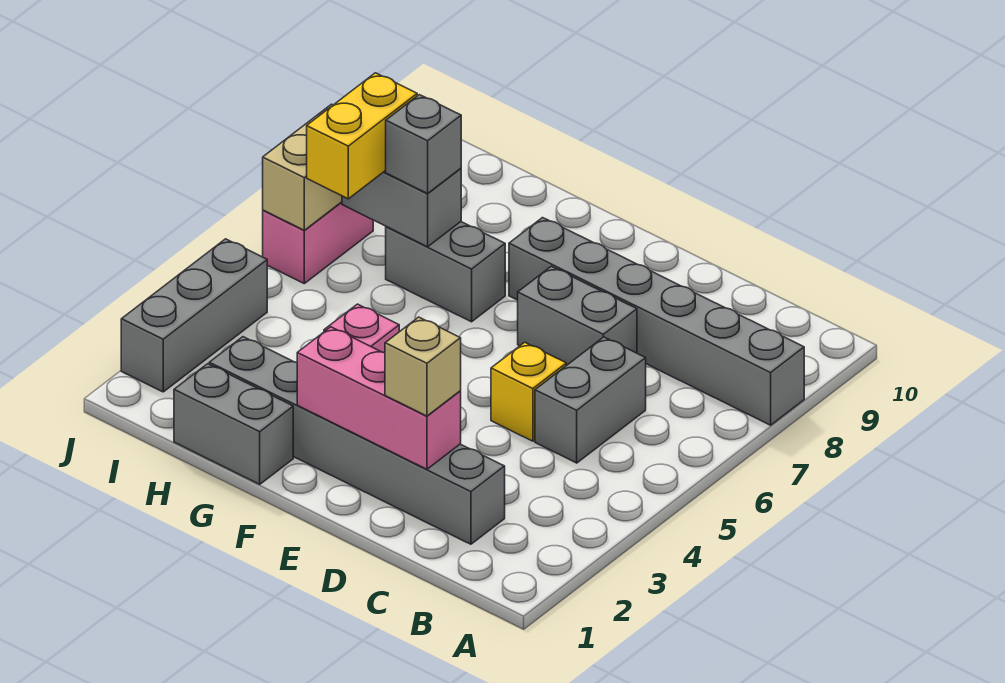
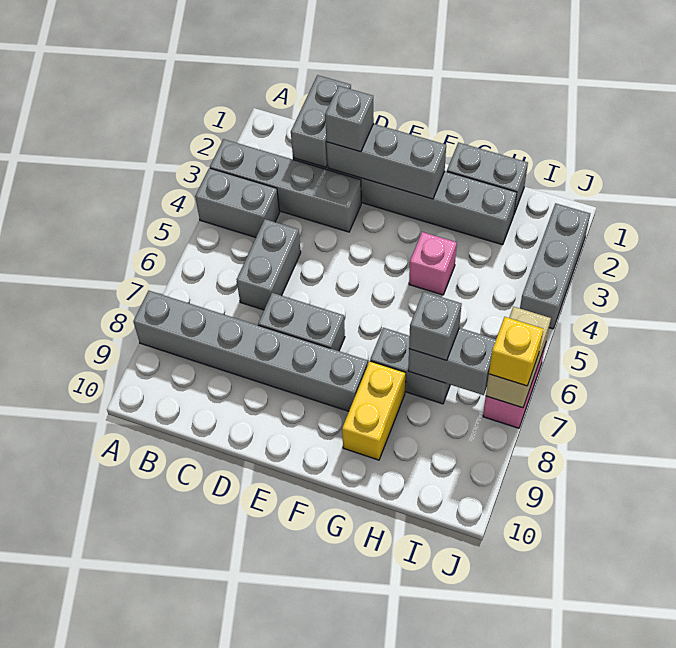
none -> grey 1x4 brick [210,139,361,232]
none -> grey 1x2 brick [195,168,280,237]
none -> grey 1x2 brick [291,75,351,167]
pink 1x3 brick [297,327,461,469] -> grey 1x3 brick [327,124,446,199]
tan 1x1 brick [385,317,461,416] -> grey 1x1 brick [325,86,374,152]
yellow 1x1 brick [491,342,566,441] -> yellow 1x1 brick moved to [489,317,544,386]
yellow 1x2 brick [307,73,417,199] -> yellow 1x2 brick moved to [342,361,406,460]

